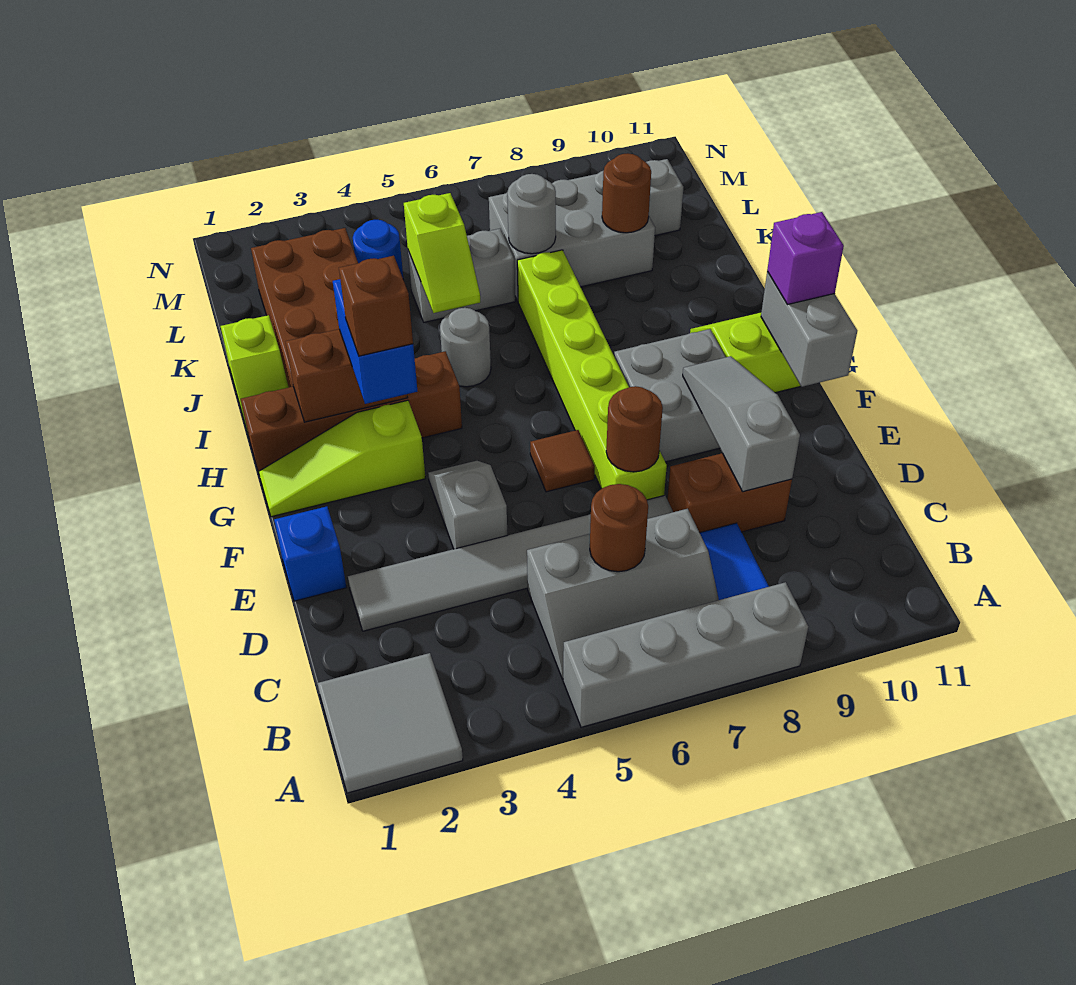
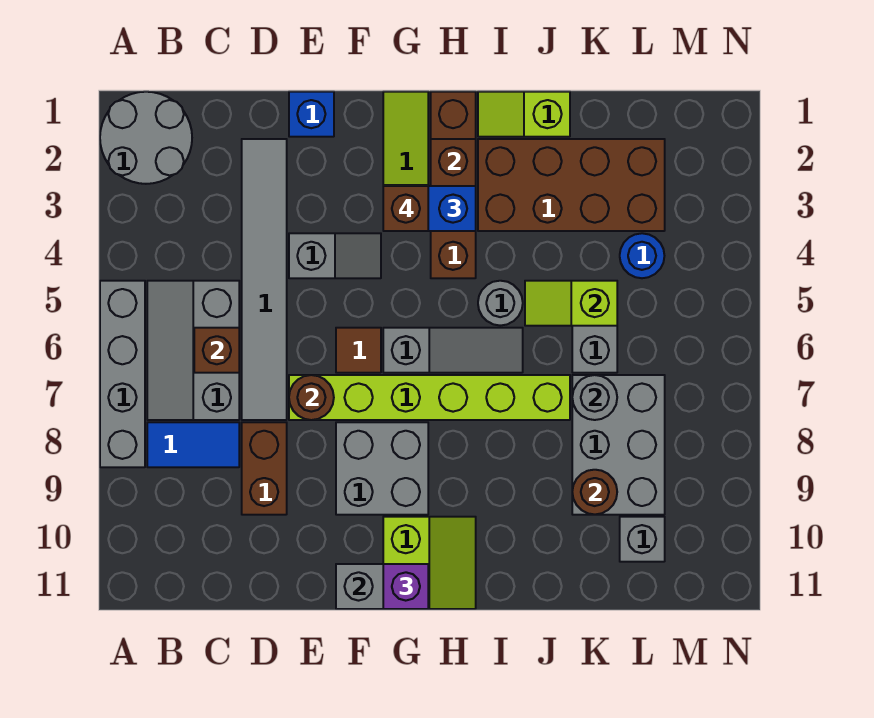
grey 2x2 tile [318,653,463,793] -> grey 2x2 round brick [100,92,192,184]
brown 1x1 round brick [590,484,648,572] -> brown 1x1 brick [194,328,239,373]
grey 1x3 slope [683,356,800,492] -> grey 1x3 slope moved to [383,328,523,373]

